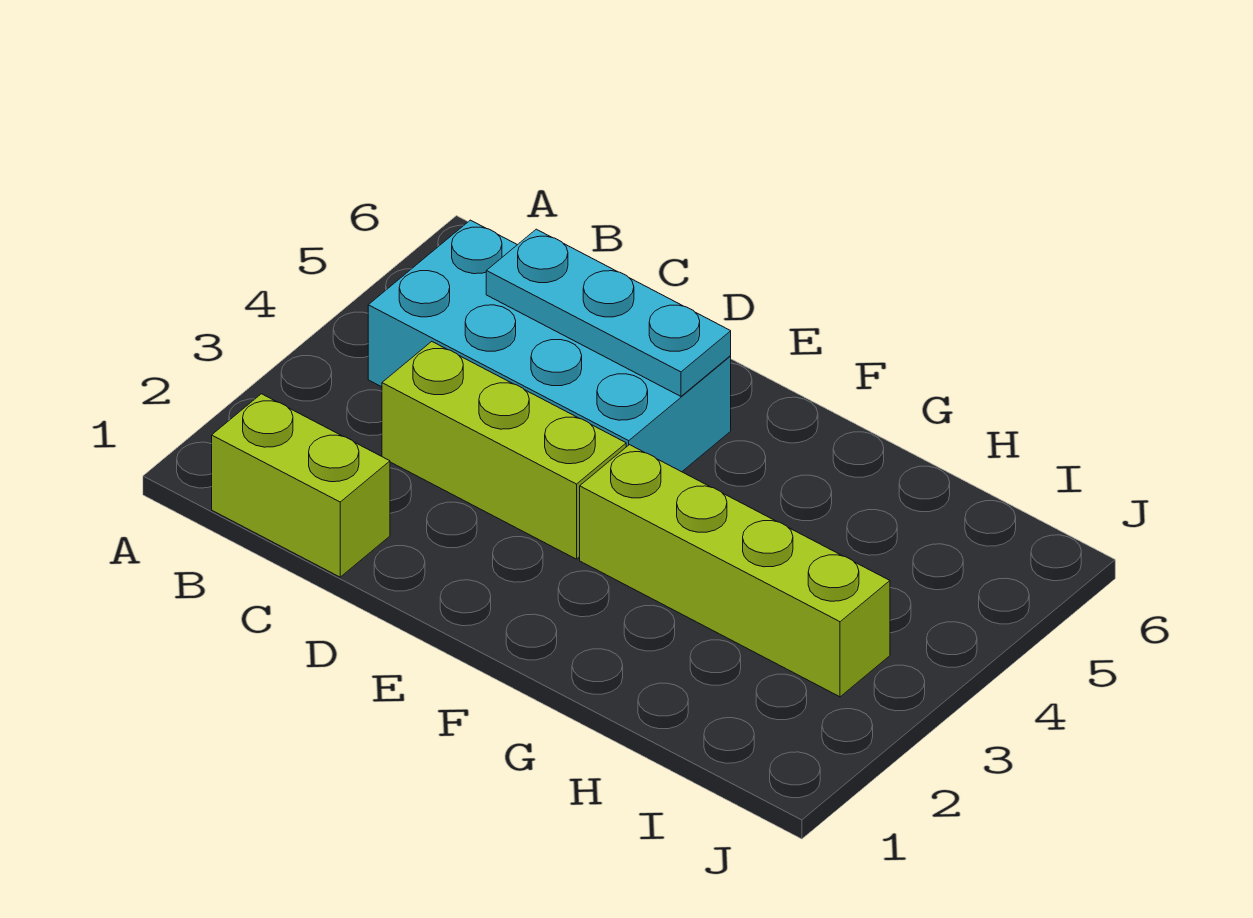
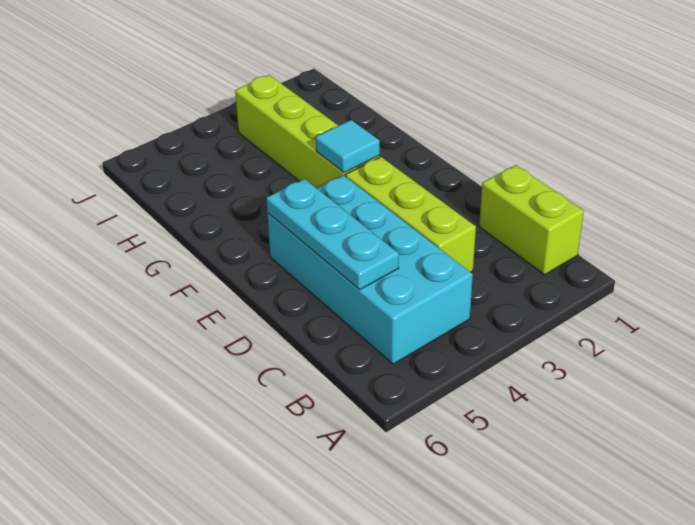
none -> cyan 1x1 tile [316,120,380,173]

